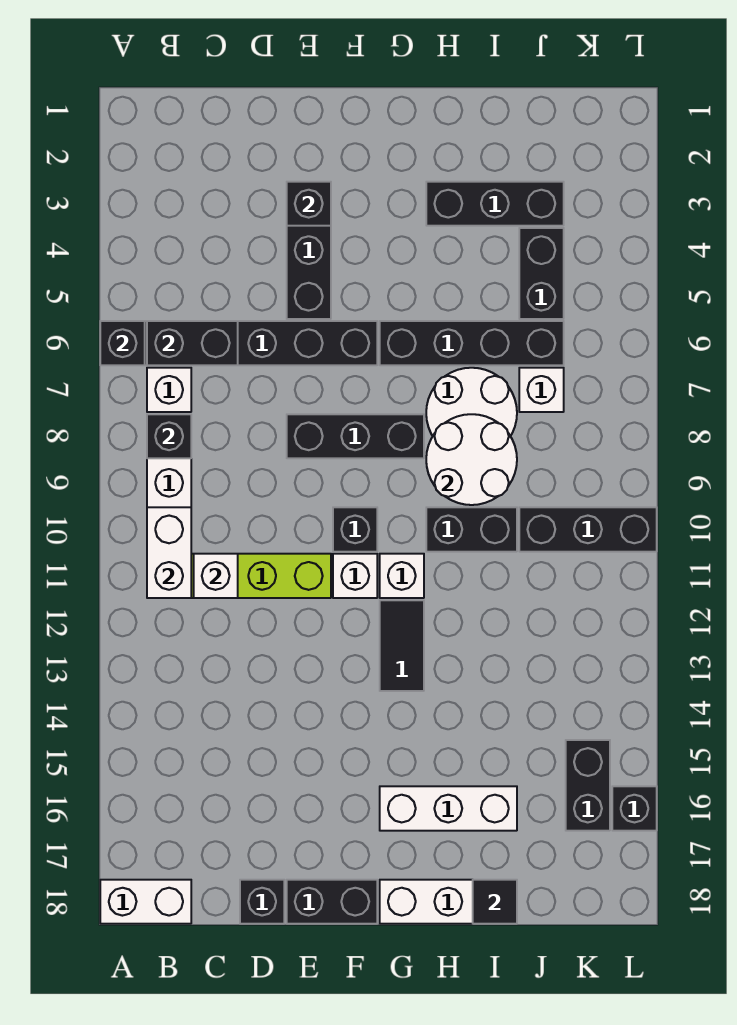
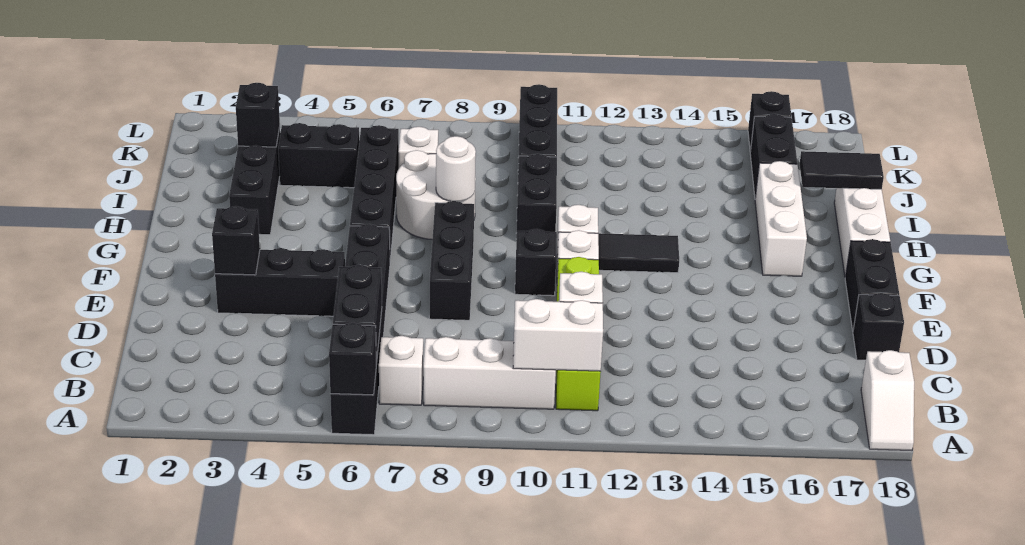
white 1x2 brick [100,880,191,924] -> white 1x2 slope [861,350,914,451]
black 1x1 brick [147,414,191,458] -> black 1x1 brick moved to [236,83,280,147]
white 2x2 round brick [426,414,517,505] -> white 1x1 round brick [436,136,476,201]
black 1x1 tile [473,880,517,924] -> black 1x2 tile [800,151,884,189]
black 1x2 brick [566,740,610,831] -> black 1x2 brick turned to [750,114,797,197]

